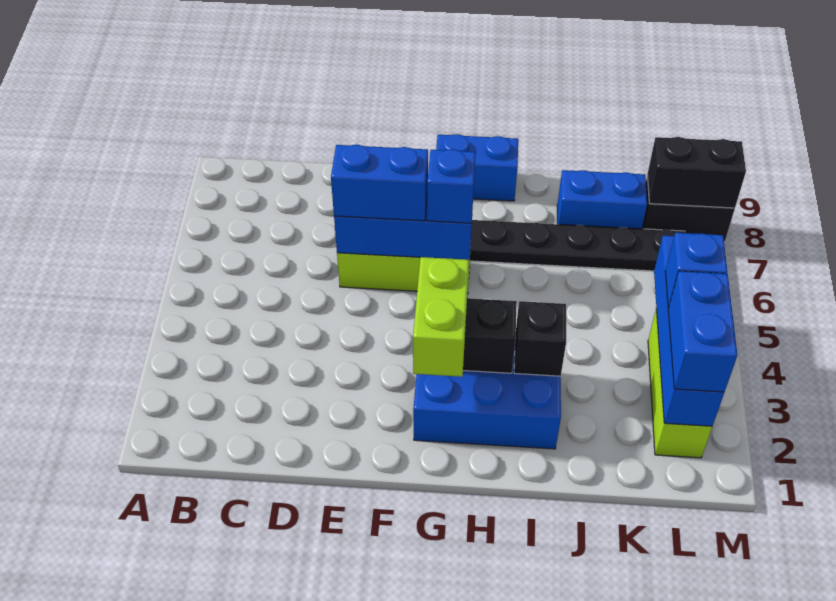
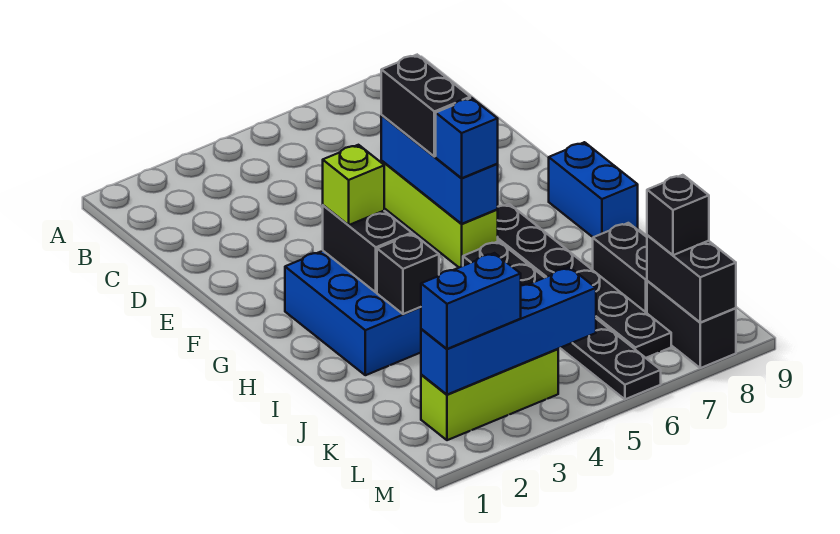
blue 1x2 brick [331,145,428,221] -> black 1x2 brick [381,55,470,157]
lime 1x2 brick [413,257,469,377] -> lime 1x1 brick [323,145,384,225]
none -> black 1x6 plate [463,241,661,399]
blue 1x2 brick [557,170,647,229] -> black 1x2 brick [593,223,647,313]
blue 1x1 brick [665,233,728,307] -> none
none -> black 1x1 brick [647,175,709,255]

